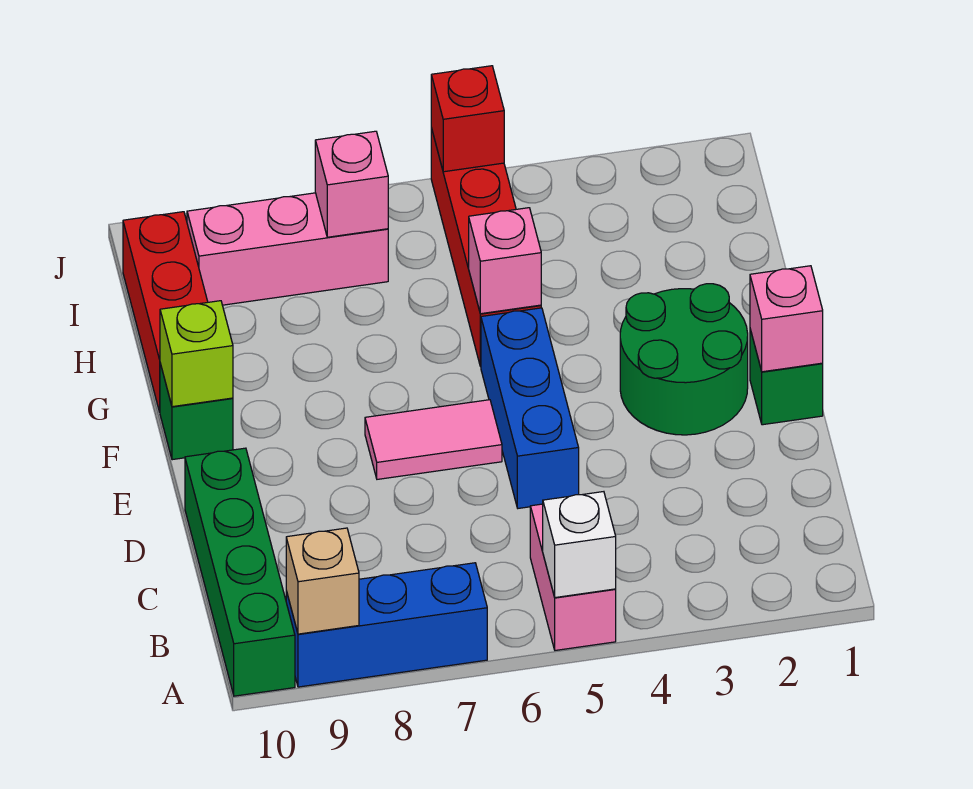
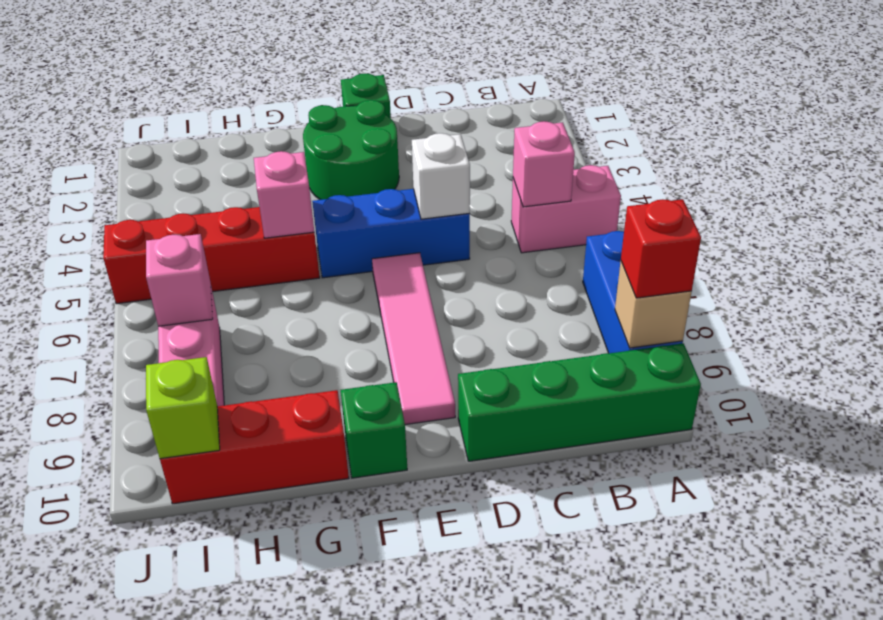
white 1x1 brick [543,492,616,598] -> white 1x1 brick moved to [412,133,470,219]
pink 1x1 brick [750,266,823,372] -> pink 1x1 brick moved to [513,121,575,207]
pink 1x2 tile [365,400,502,479] -> pink 1x4 tile [372,253,455,425]
lime 1x1 brick [160,301,233,407] -> lime 1x1 brick moved to [146,357,220,459]
red 1x1 brick [431,66,504,172] -> red 1x1 brick moved to [621,199,701,298]

